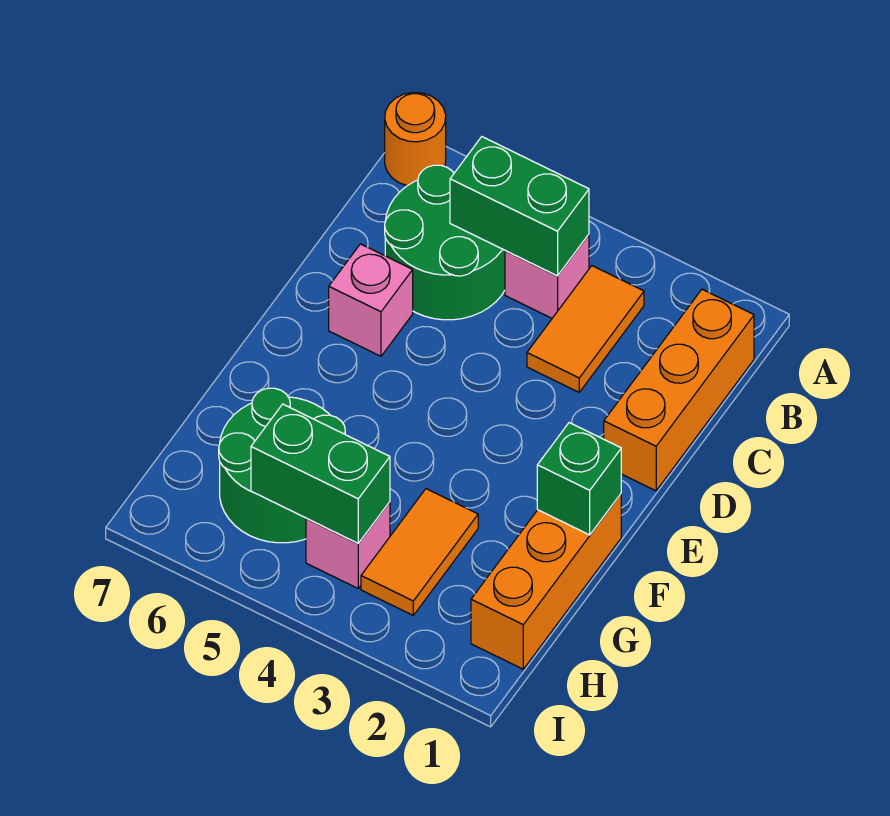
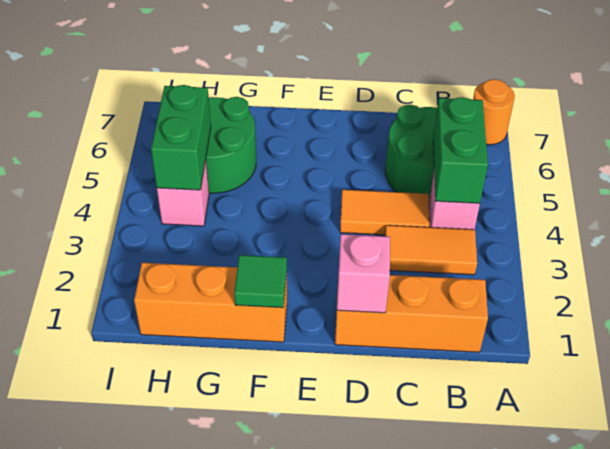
pink 1x1 brick [329,244,413,356] -> pink 1x1 brick moved to [337,234,390,313]
green 1x1 brick [537,423,621,535] -> green 1x1 tile [234,255,287,308]
orange 1x2 tile [361,489,478,615] -> orange 1x2 tile moved to [340,190,429,235]

